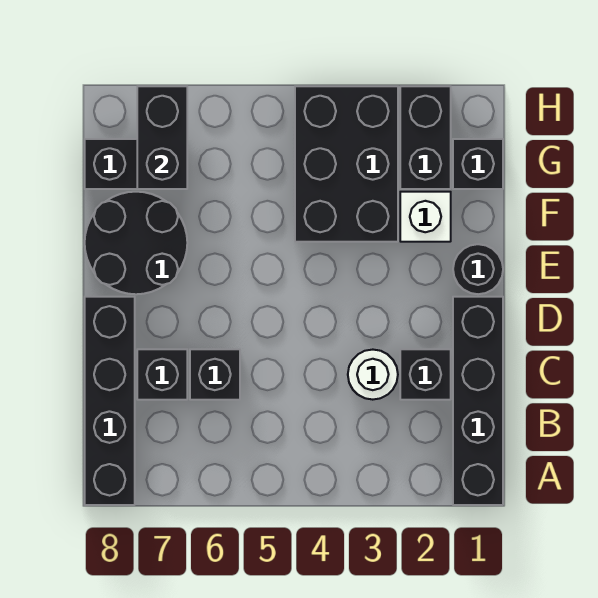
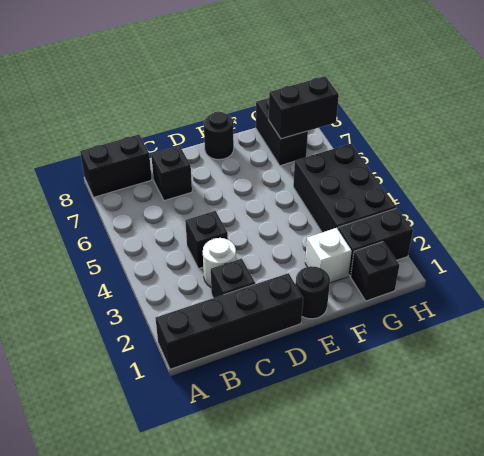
black 1x4 brick [85,297,135,505] -> black 1x2 brick [80,135,152,197]
black 1x1 brick [190,349,240,400] -> black 1x1 brick moved to [185,211,228,269]
black 2x2 round brick [85,192,187,294] -> black 1x1 round brick [204,112,234,160]
black 2x3 brick [295,86,398,242] -> black 2x3 brick turned to [293,144,396,232]

